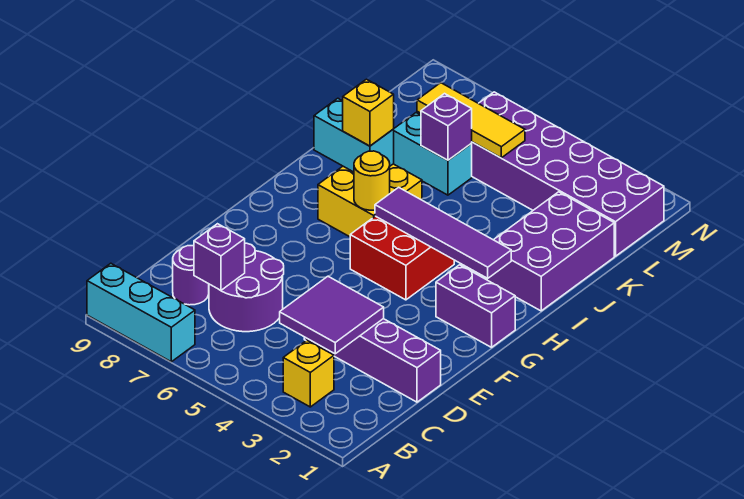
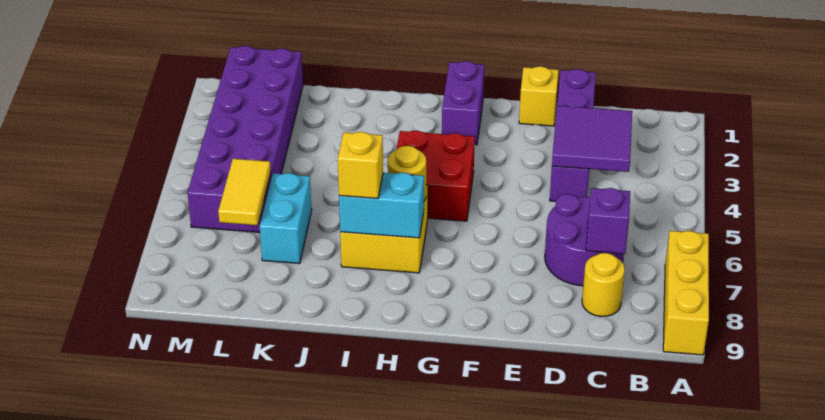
cyan 1x3 brick [87,263,195,362] -> yellow 1x3 brick [663,231,709,355]
yellow 1x1 brick [283,340,334,407] -> yellow 1x1 brick moved to [519,66,559,126]
purple 1x1 round brick [173,246,209,305] -> yellow 1x1 round brick [582,253,625,316]
purple 1x4 tile [375,187,511,278] -> none
purple 2x3 brick [485,192,614,311] -> none
cyan 1x2 brick [314,98,394,172] -> cyan 1x2 brick turned to [339,173,424,238]
purple 1x1 brick [421,94,472,160] -> none
yellow 1x3 tile [417,83,525,158] -> yellow 1x2 tile [218,159,271,225]

